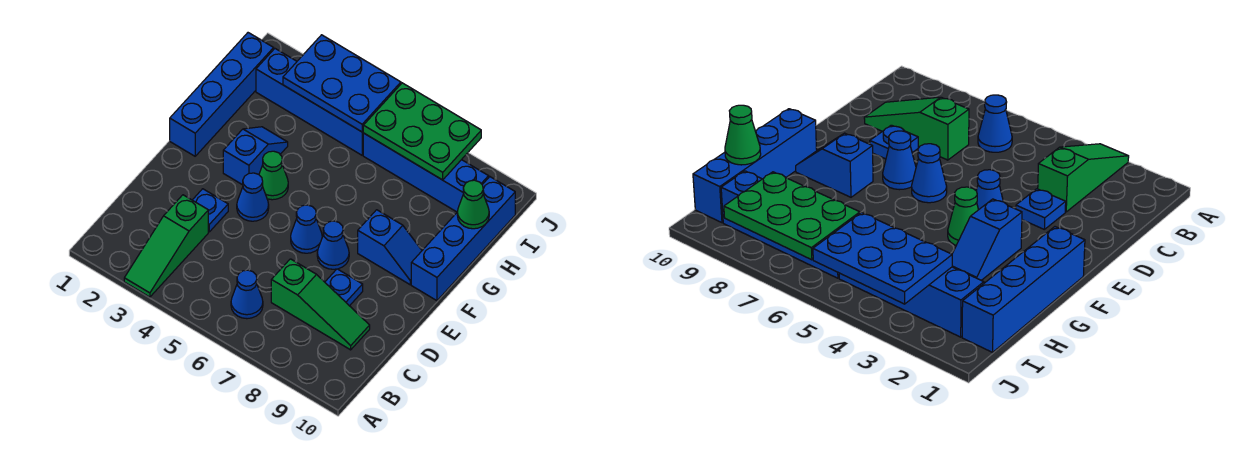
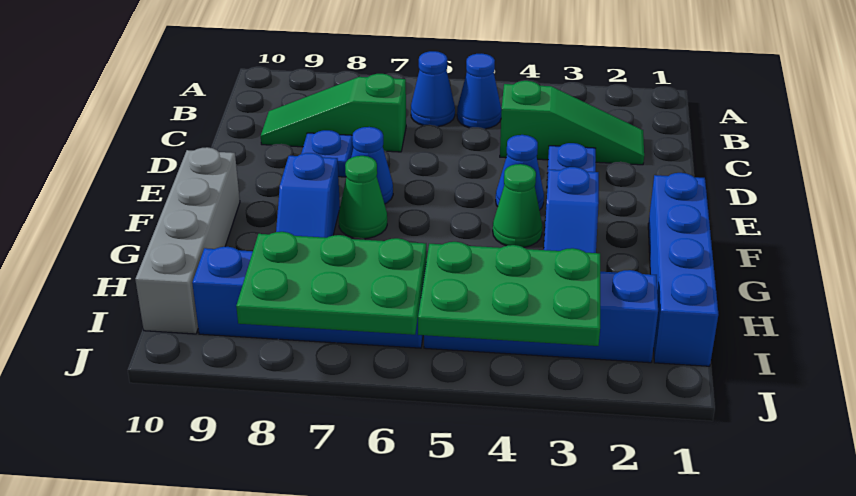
green 1x3 slope [124,195,208,297] -> green 1x3 slope turned to [500,81,644,165]
blue 1x1 cone [291,205,322,253] -> blue 1x1 cone moved to [457,53,502,129]
blue 1x2 slope [358,210,422,285] -> blue 1x2 slope turned to [276,153,340,238]
blue 1x4 brick [411,177,515,301] -> grey 1x4 brick [135,147,240,334]
green 1x1 cone [457,180,489,229] -> green 1x1 cone moved to [338,156,387,239]
blue 2x3 plate [283,35,401,132] -> green 2x3 plate [418,242,600,346]

